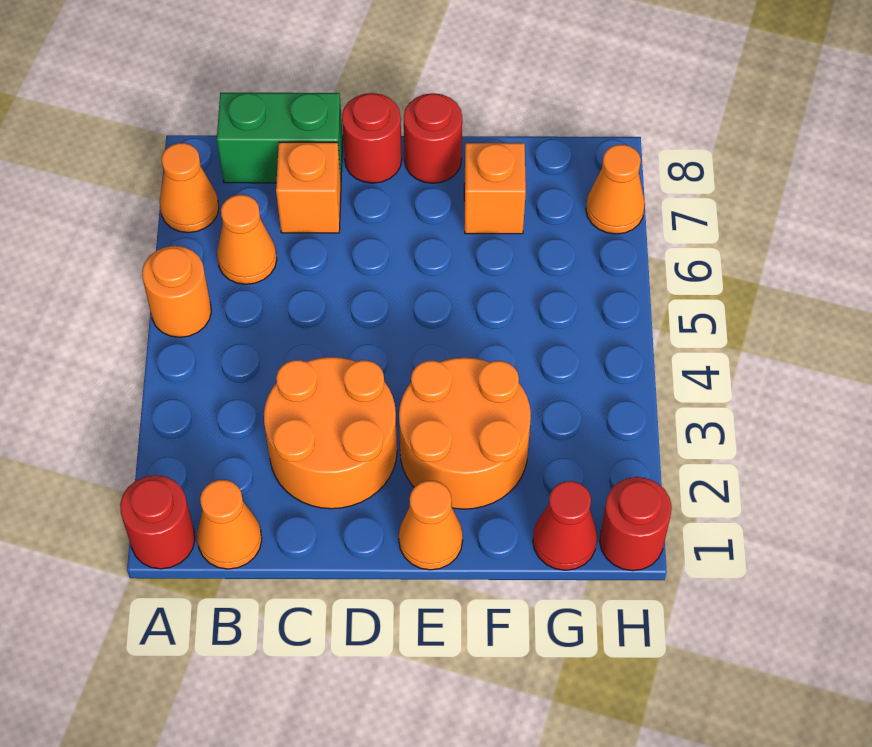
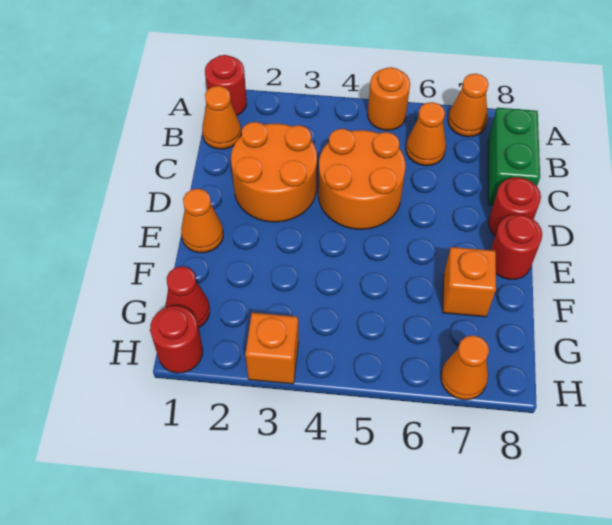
orange 1x1 brick [276,142,341,233] -> orange 1x1 brick moved to [245,313,299,384]
orange 2x2 round brick [399,358,531,509] -> orange 2x2 round brick moved to [318,129,406,229]

